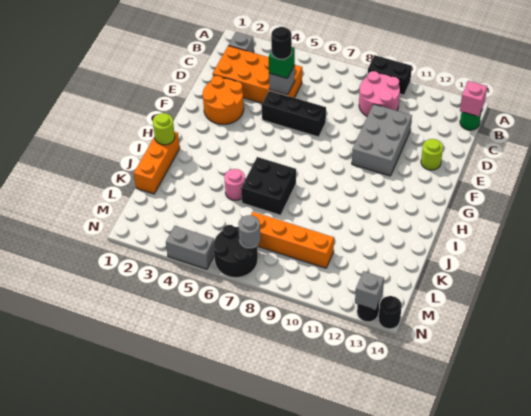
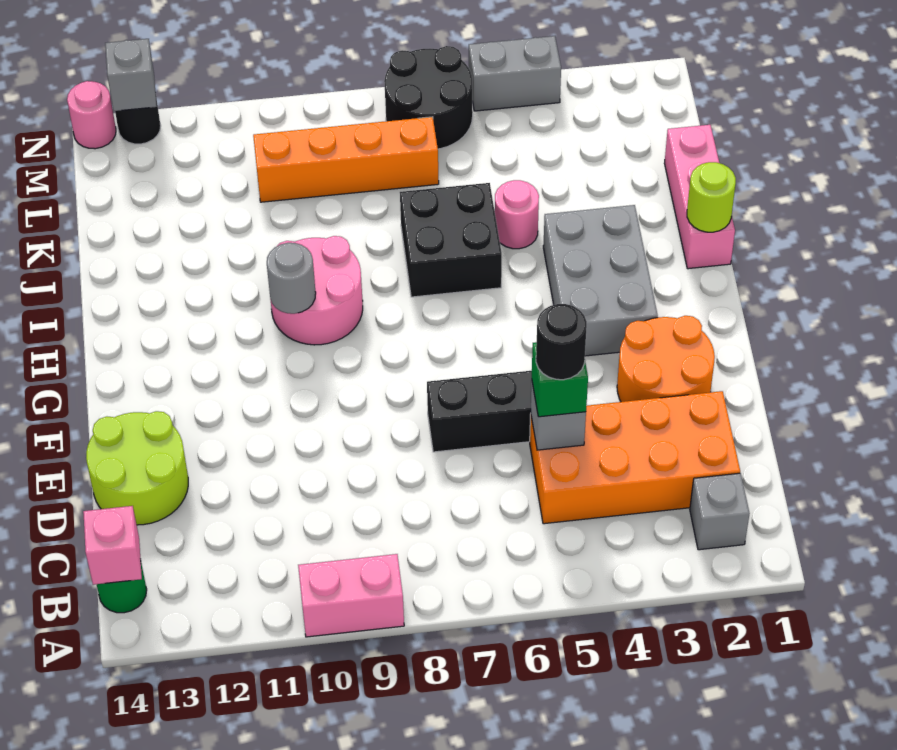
black 1x2 brick [367,55,412,95] -> pink 1x2 brick [298,554,404,637]
pink 2x2 round brick [359,71,400,117] -> pink 2x2 round brick moved to [270,236,363,345]
grey 2x3 brick [352,104,412,176] -> grey 2x3 brick moved to [543,205,658,356]
lime 1x1 round brick [421,139,443,170] -> lime 2x2 round brick [86,411,188,525]
orange 1x3 brick [134,132,180,194] -> pink 1x3 brick [664,125,735,269]
grey 1x1 round brick [238,215,260,248] -> grey 1x1 round brick moved to [267,243,316,314]
black 1x1 round brick [378,296,402,329] -> pink 1x1 round brick [67,81,116,149]

